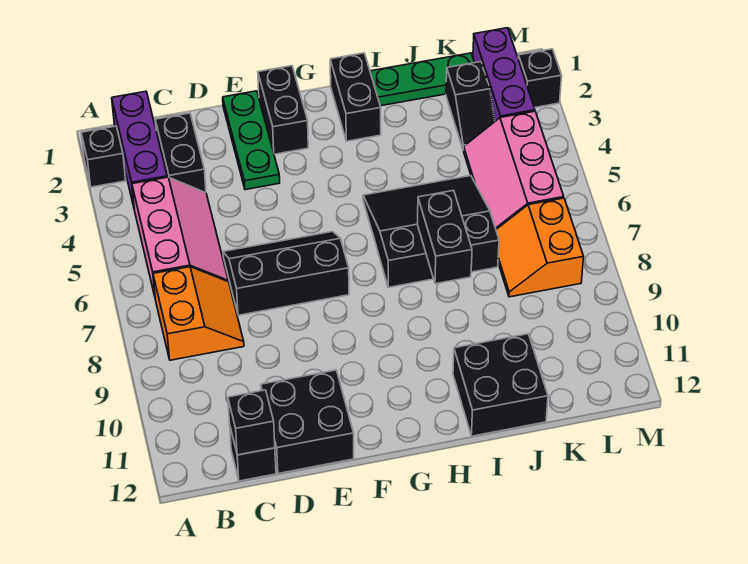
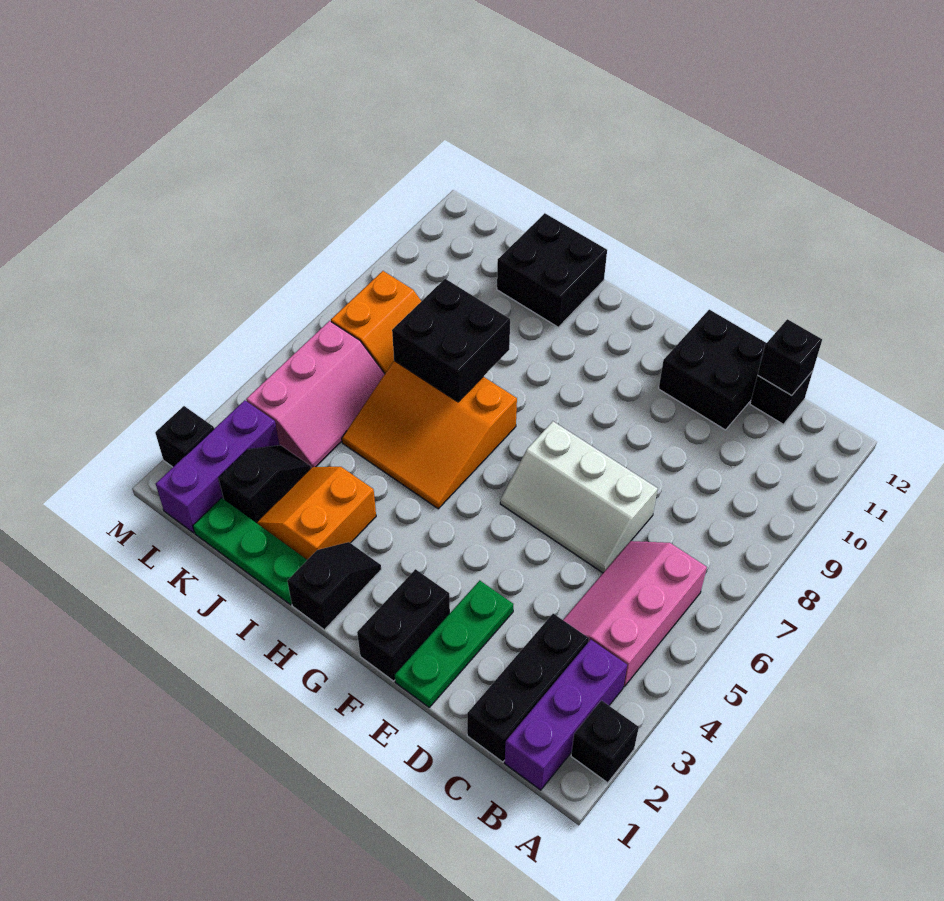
orange 2x2 slope [153,267,244,360] -> orange 2x2 slope moved to [256,467,376,560]
black 1x2 brick [155,113,206,193] -> black 1x3 brick [467,614,589,762]
black 2x3 slope [223,232,349,315] -> white 2x3 slope [500,421,658,573]
black 1x2 brick [330,53,381,141] -> black 1x2 slope [287,542,381,630]
black 3x3 slope [363,176,499,287] -> orange 3x3 slope [342,361,517,509]
black 1x2 brick [418,190,472,284] -> black 2x2 brick [392,279,510,402]

